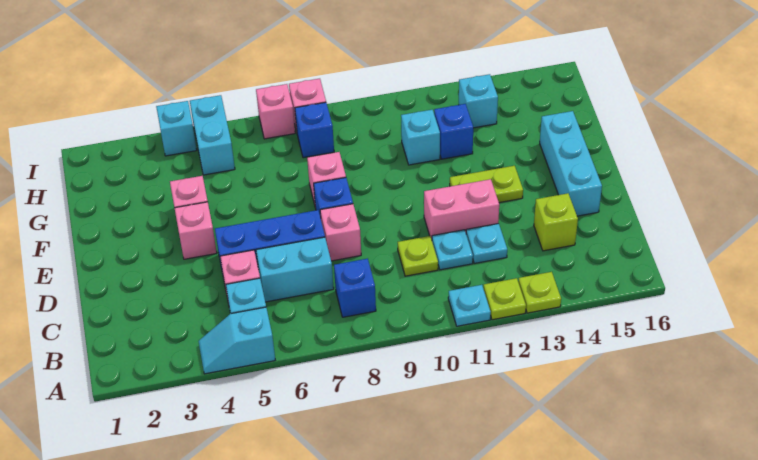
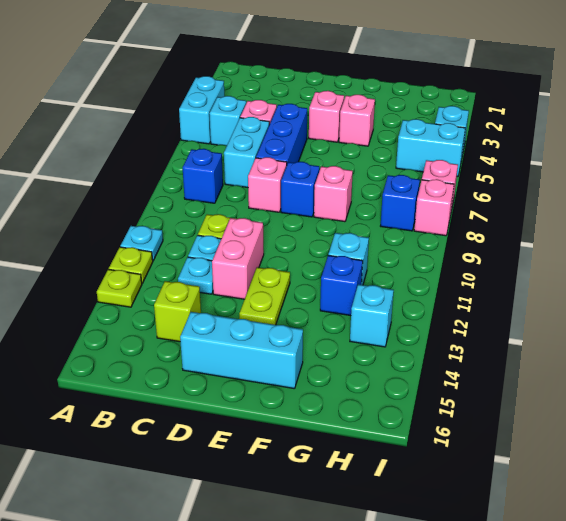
cyan 1x2 slope [198,307,275,374] -> cyan 1x2 brick [179,76,224,144]

